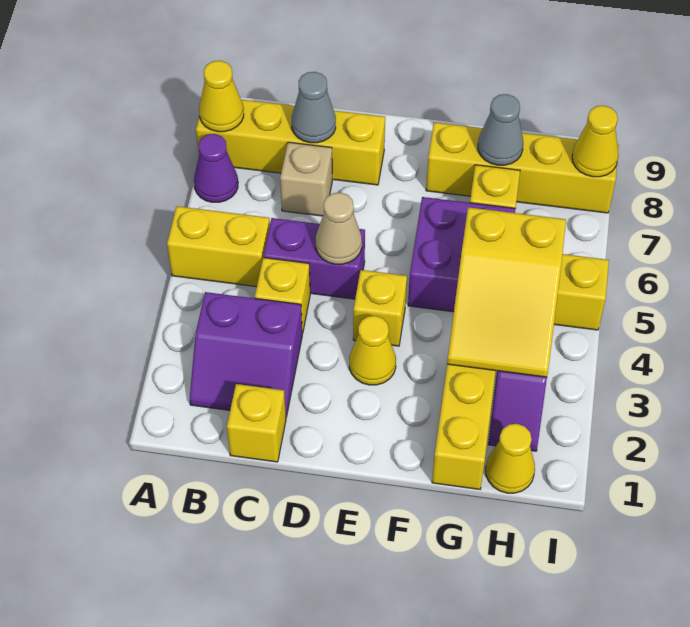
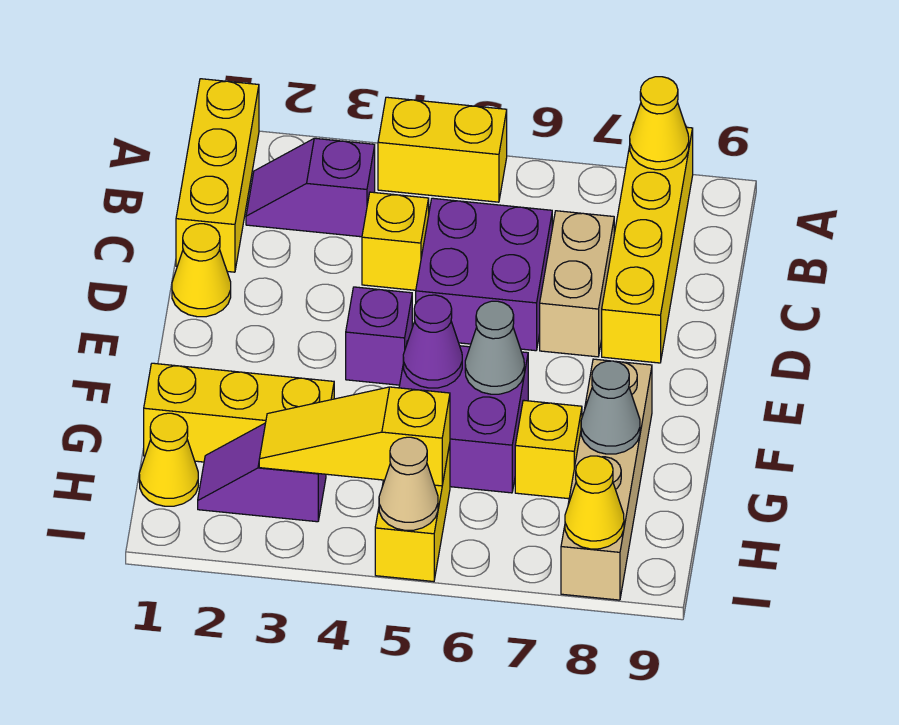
yellow 1x2 brick [167,206,270,287] -> yellow 1x2 brick turned to [378,97,507,202]
purple 1x1 cone [194,134,238,202] -> purple 1x1 cone moved to [403,295,462,388]
purple 2x2 slope [190,292,302,417] -> purple 1x2 slope [246,138,375,237]
yellow 1x1 brick [227,384,286,462] -> yellow 1x3 brick [176,79,259,272]
purple 1x2 brick [263,218,365,299] -> purple 2x2 brick [416,198,552,351]
tan 1x1 brick [280,142,332,216] -> tan 1x2 brick [540,211,614,357]
grey 1x1 cone [292,72,336,143] -> grey 1x1 cone moved to [465,301,524,394]
tan 1x1 cone [316,193,362,264] -> tan 1x1 cone moved to [379,437,438,530]
yellow 1x1 cone [349,316,396,385] -> yellow 1x1 cone moved to [172,224,231,317]
yellow 1x1 brick [353,270,407,346] -> purple 1x1 brick [346,287,412,385]
yellow 1x4 brick [426,122,619,213] -> tan 1x4 brick [561,359,652,600]
yellow 2x3 slope [447,207,566,377] -> yellow 1x3 slope [259,387,450,486]

